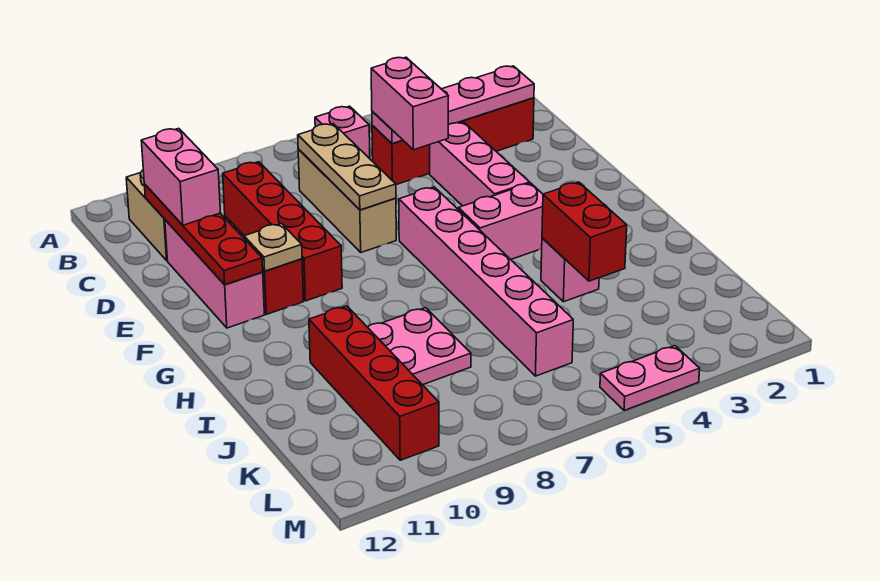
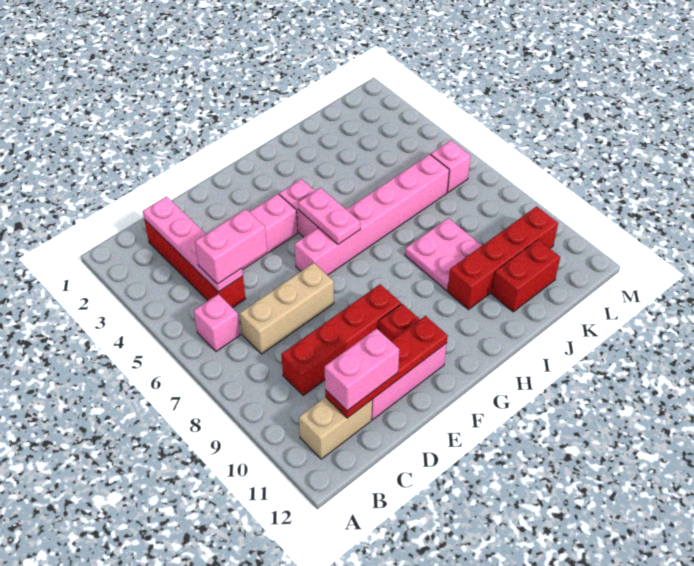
tan 1x3 plate [298,124,396,210] -> none
tan 1x1 plate [244,224,302,271] -> none
pink 1x1 brick [541,238,599,302] -> pink 1x1 brick moved to [431,140,470,192]
red 1x2 brick [542,182,627,281] -> red 1x2 brick moved to [492,240,560,312]
pink 1x2 plate [600,346,700,411] -> pink 1x2 plate moved to [298,188,360,244]

